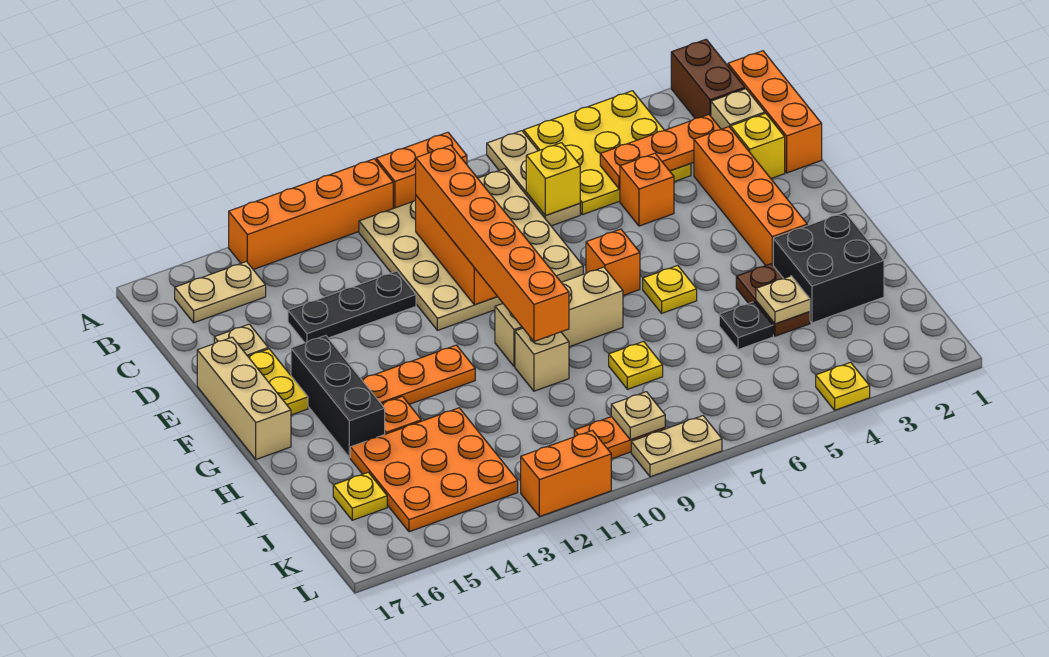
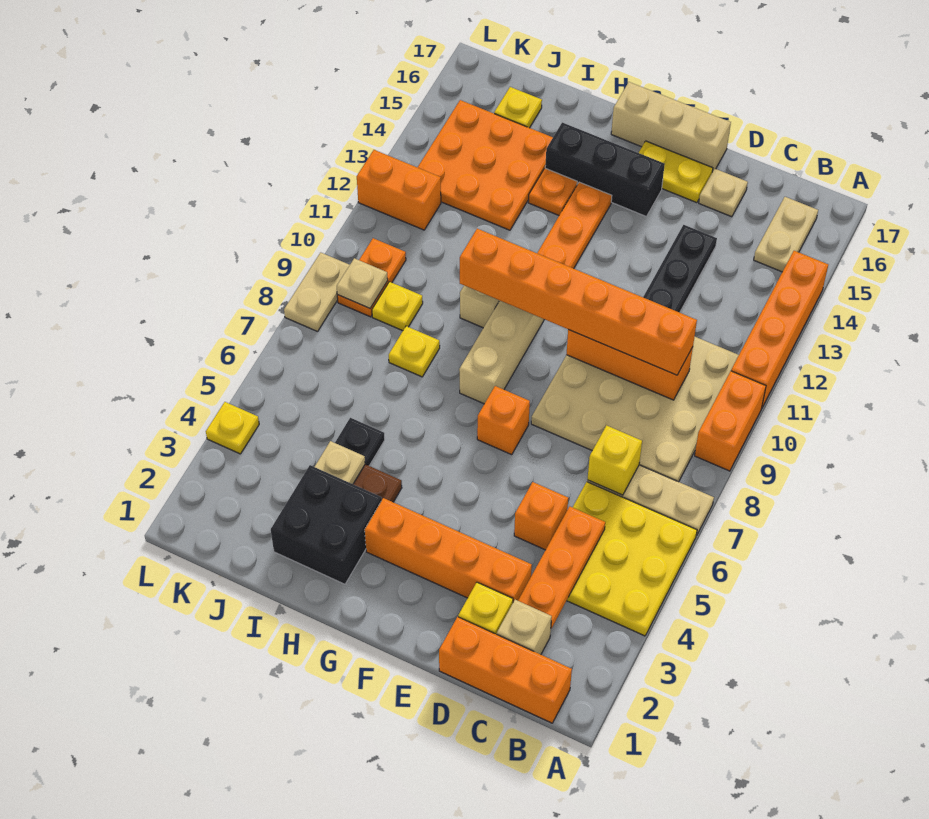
brown 1x2 brick [671,39,745,118] -> none
yellow 1x1 plate [643,265,697,313] -> yellow 1x1 plate moved to [372,282,423,331]
orange 1x2 brick [521,431,611,517] -> orange 1x2 brick turned to [357,150,441,230]

